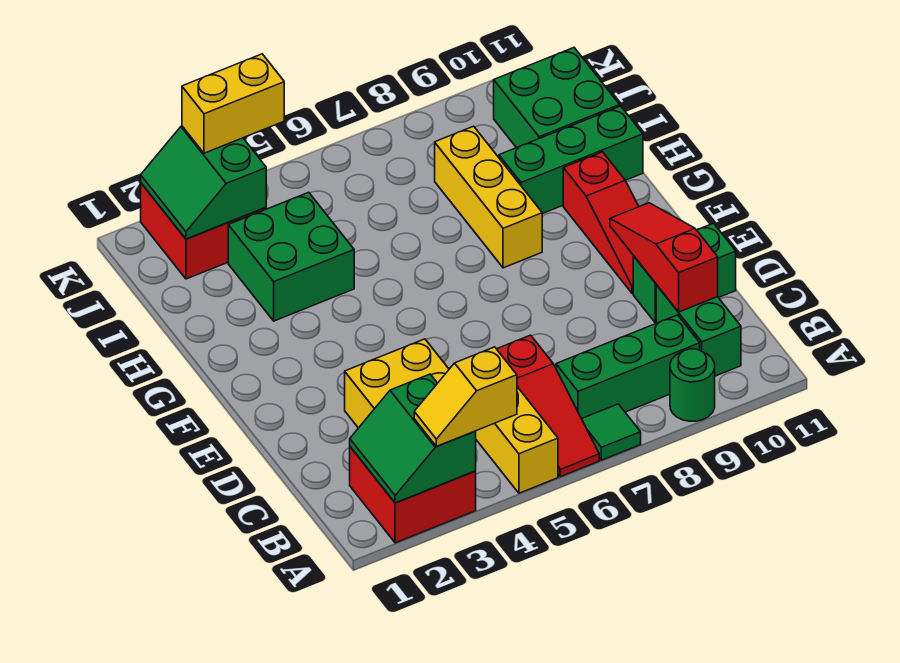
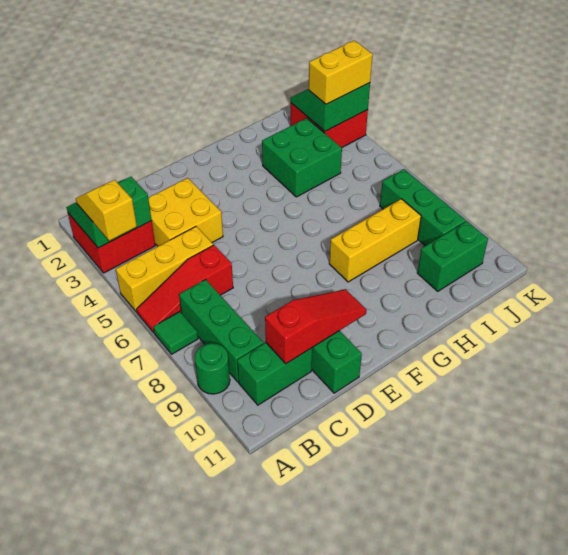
red 1x3 slope [563,152,639,293] -> none
green 1x3 brick [499,106,643,214] -> green 1x3 brick moved to [380,169,466,246]
green 2x2 brick [494,48,620,148] -> green 1x2 brick [417,221,488,291]
yellow 1x2 brick [182,54,284,153] -> yellow 1x2 brick turned to [309,40,373,104]

